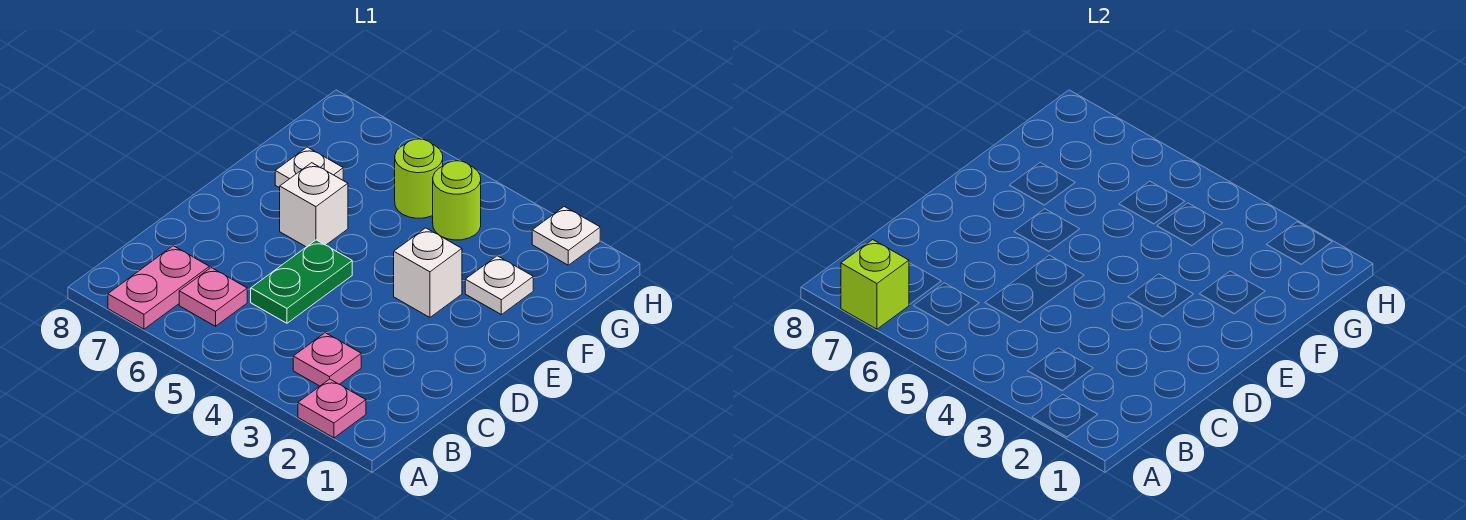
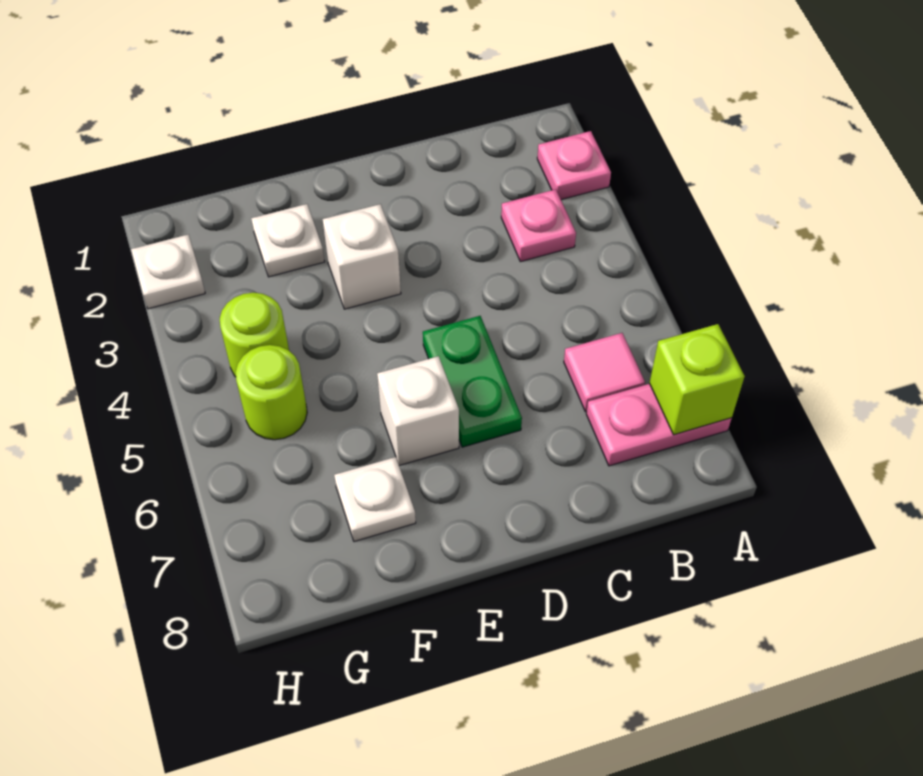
pink 1x1 plate [179,268,247,326] -> pink 1x1 tile [564,333,645,412]
green 1x2 plate [251,240,352,323] -> green 1x2 plate turned to [423,316,522,447]

